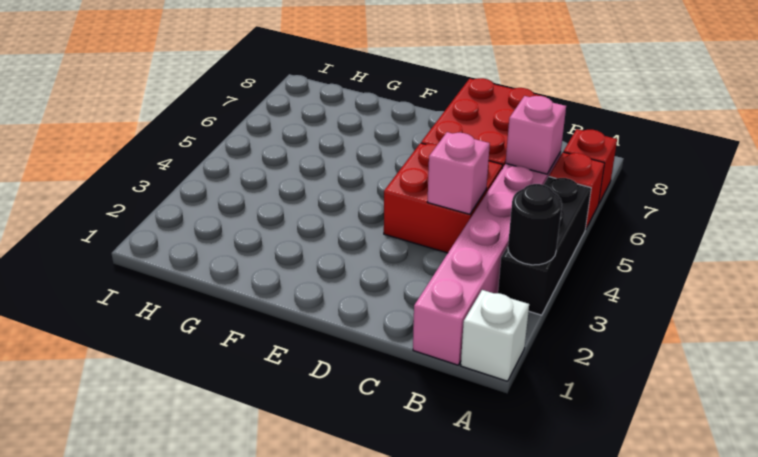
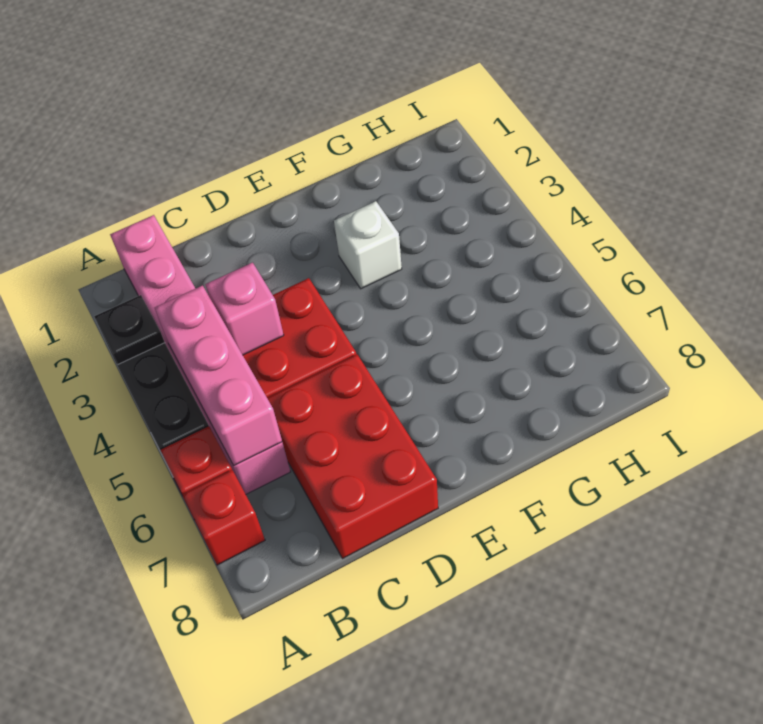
white 1x1 brick [461,290,529,381] -> white 1x1 brick moved to [334,201,402,289]
black 1x1 round brick [508,184,562,265] -> black 1x1 plate [94,295,165,364]
pink 1x1 brick [506,96,566,174] -> pink 1x3 brick [155,286,282,466]

